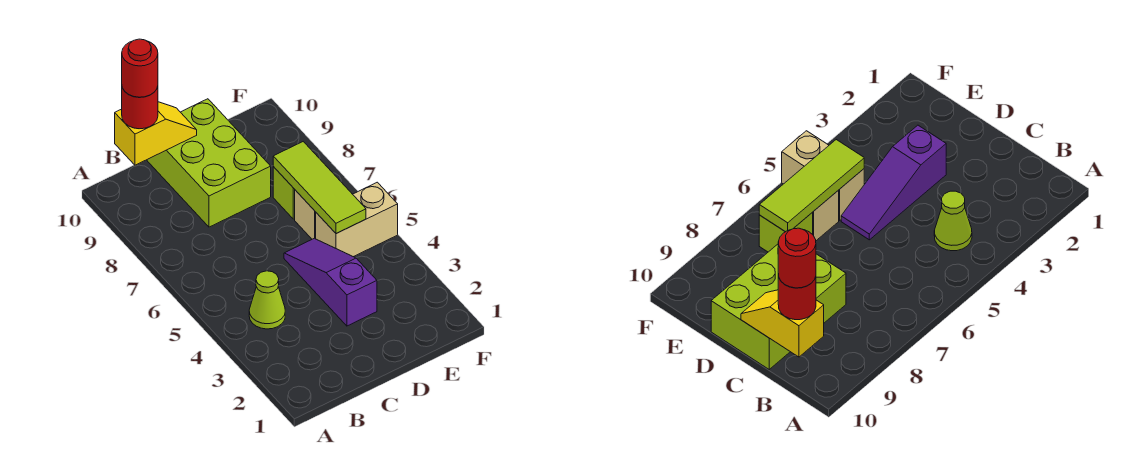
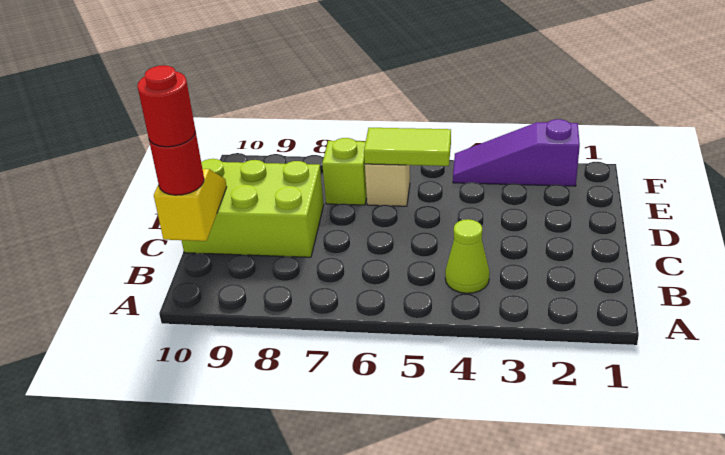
purple 1x3 slope [284,238,377,326] -> purple 1x3 slope moved to [453,119,580,186]
tan 1x2 brick [316,182,398,257] -> none
lime 1x3 tile [273,142,366,234] -> lime 1x2 tile [364,128,451,166]

